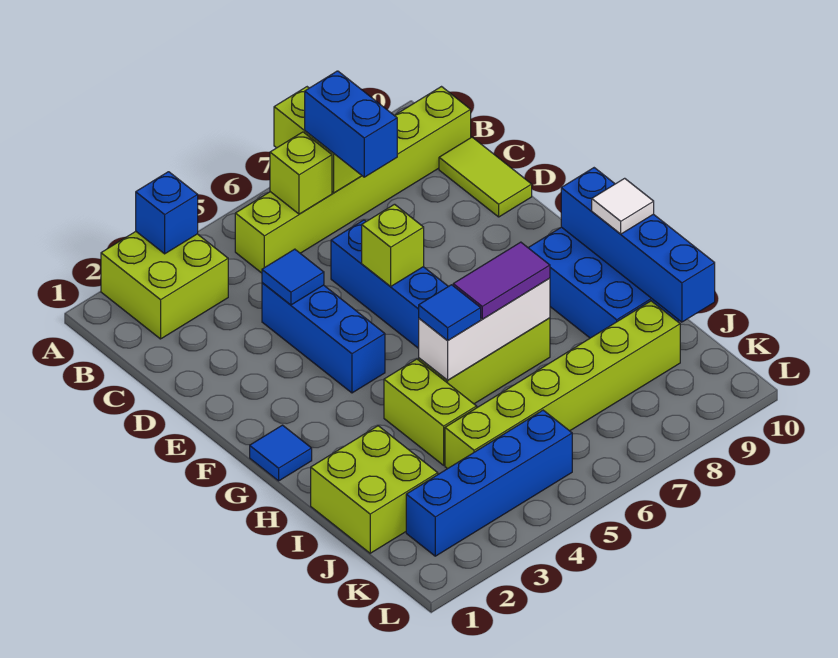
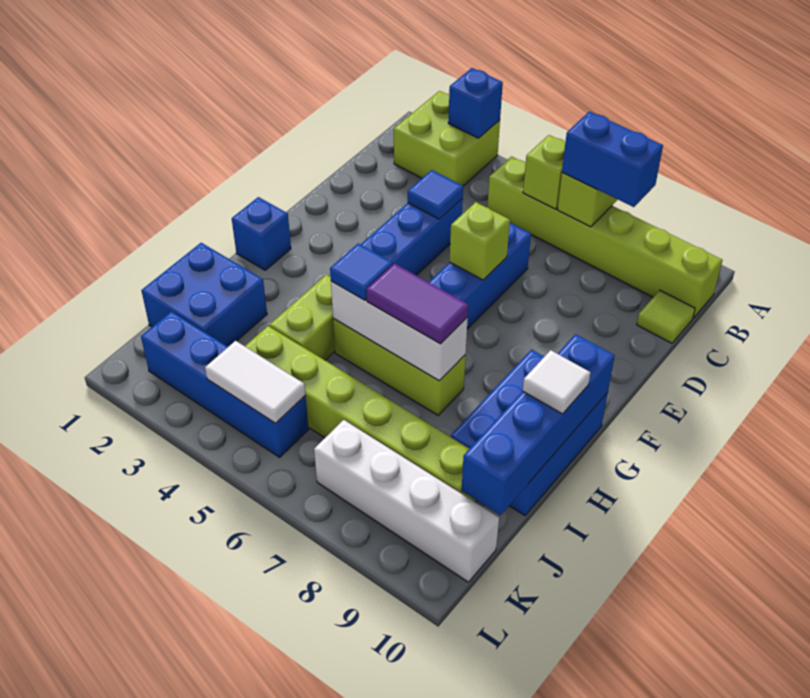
blue 1x2 brick [305,71,397,177] -> blue 1x2 brick turned to [562,112,663,207]
lime 1x2 tile [439,137,532,217] -> lime 1x1 tile [637,290,695,343]
blue 1x1 tile [250,425,312,481] -> blue 1x1 brick [232,197,291,270]
lime 2x2 brick [311,426,438,553] -> blue 2x2 brick [141,243,267,347]
none -> white 1x2 tile [205,341,305,423]
none -> white 1x4 brick [314,420,499,582]

